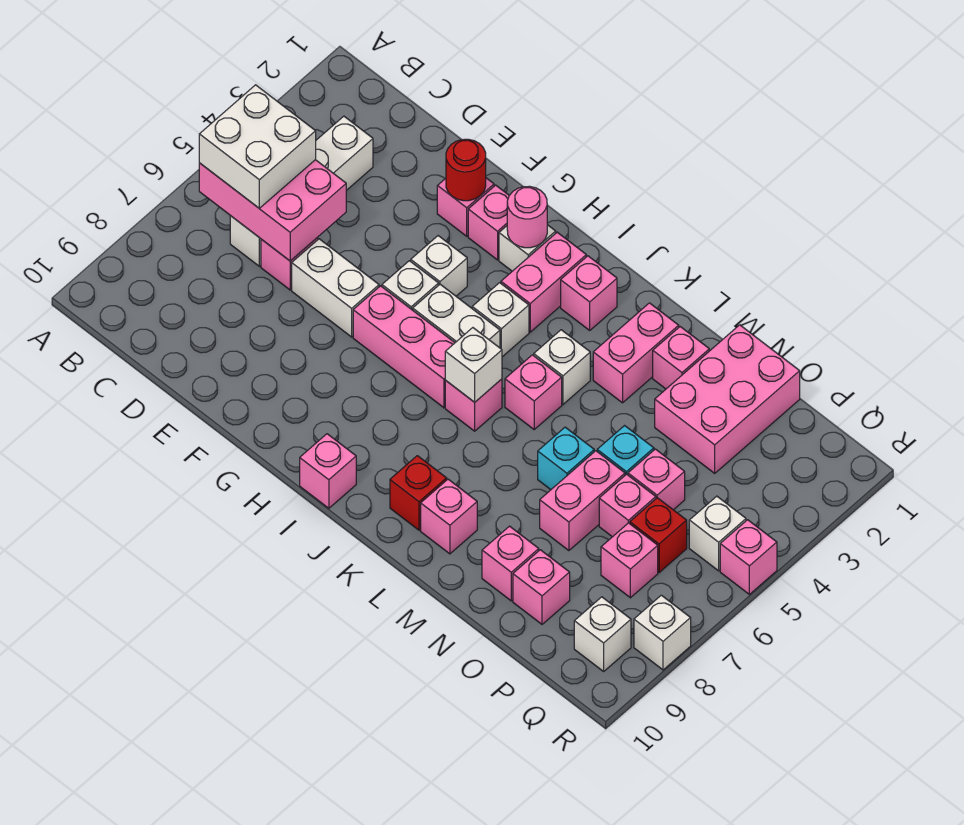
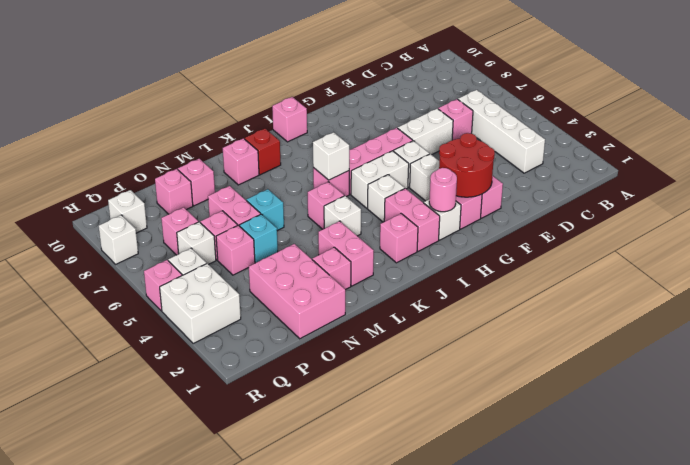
pink 2x3 brick [199,160,346,261] -> none
white 2x2 brick [199,85,316,208] -> white 2x2 brick moved to [160,264,241,343]
red 1x1 round brick [446,139,486,201] -> red 2x2 round brick [439,133,495,197]
red 1x1 brick [630,498,687,572] -> white 1x1 brick [177,222,216,264]

